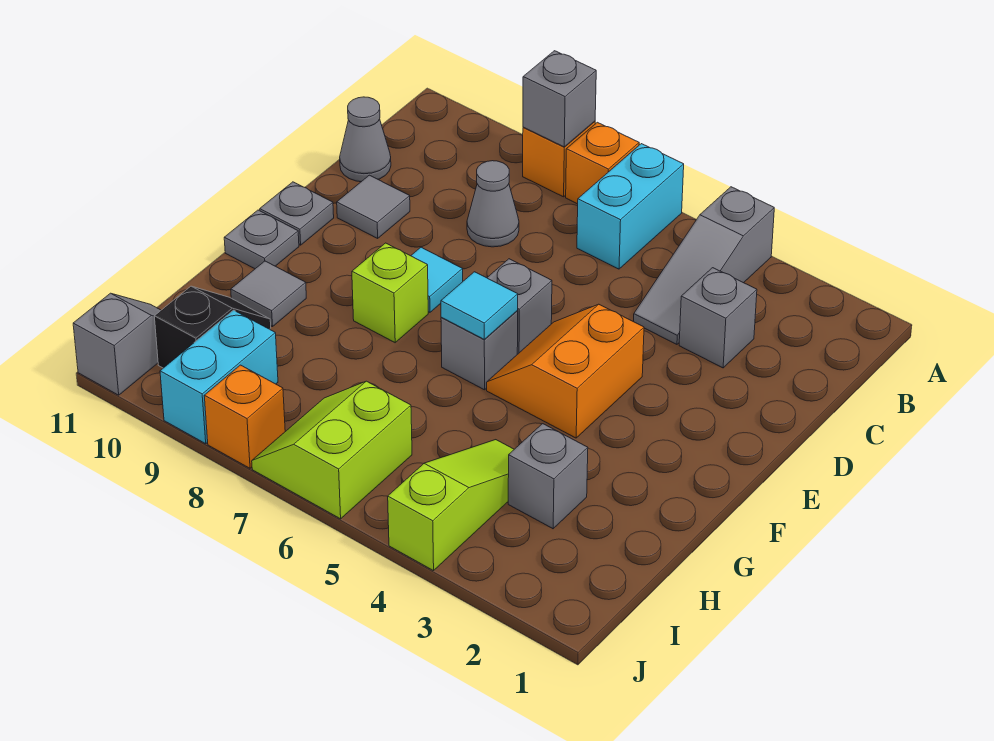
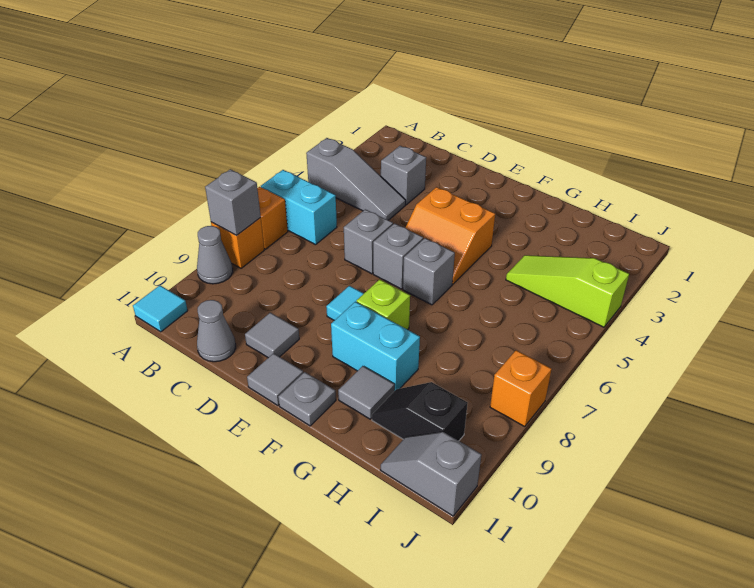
grey 1x1 cone [467,161,519,247] -> grey 1x1 cone moved to [197,226,233,284]
grey 1x1 plate [260,182,334,245] -> grey 1x1 tile [247,353,303,406]
cyan 1x1 tile [441,272,518,339] -> cyan 1x1 tile moved to [133,285,188,332]
grey 1x1 brick [508,424,588,529] -> grey 1x1 brick moved to [344,209,393,274]
lime 2x2 slope [252,381,412,519] -> none
cyan 1x2 brick [160,310,278,444] -> cyan 1x2 brick moved to [331,302,420,391]

